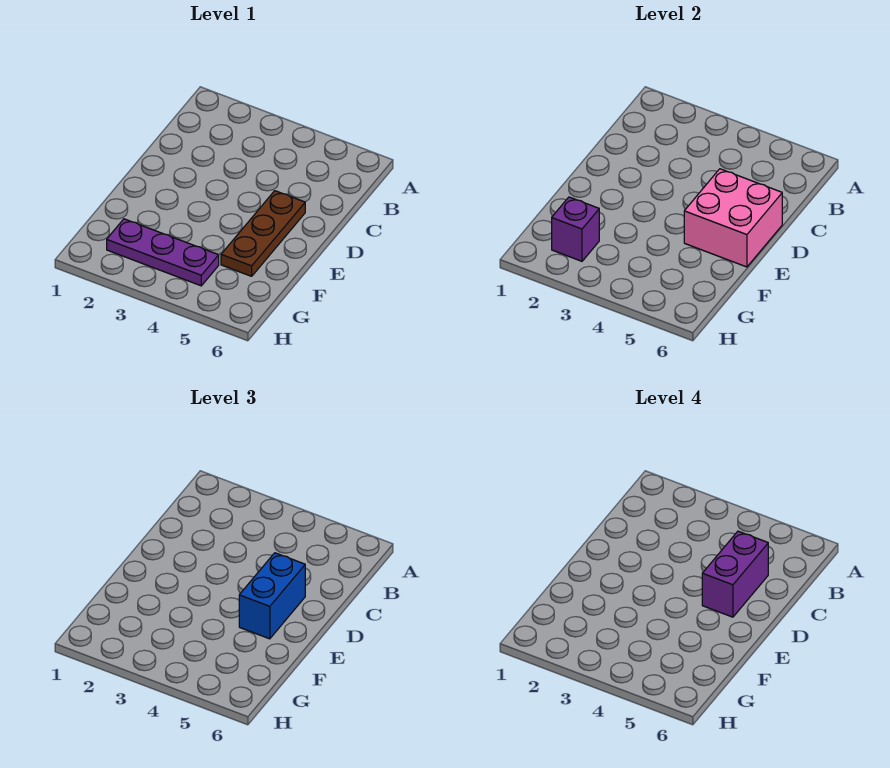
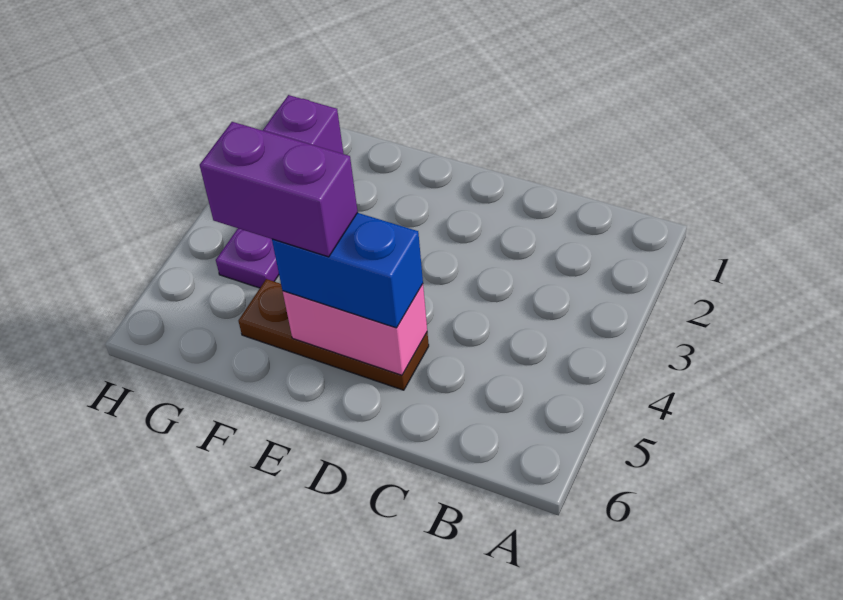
purple 1x2 brick [702,531,768,617] -> purple 1x2 brick moved to [200,122,358,257]
pink 2x2 brick [684,169,782,267] -> pink 1x2 brick [283,284,427,375]

